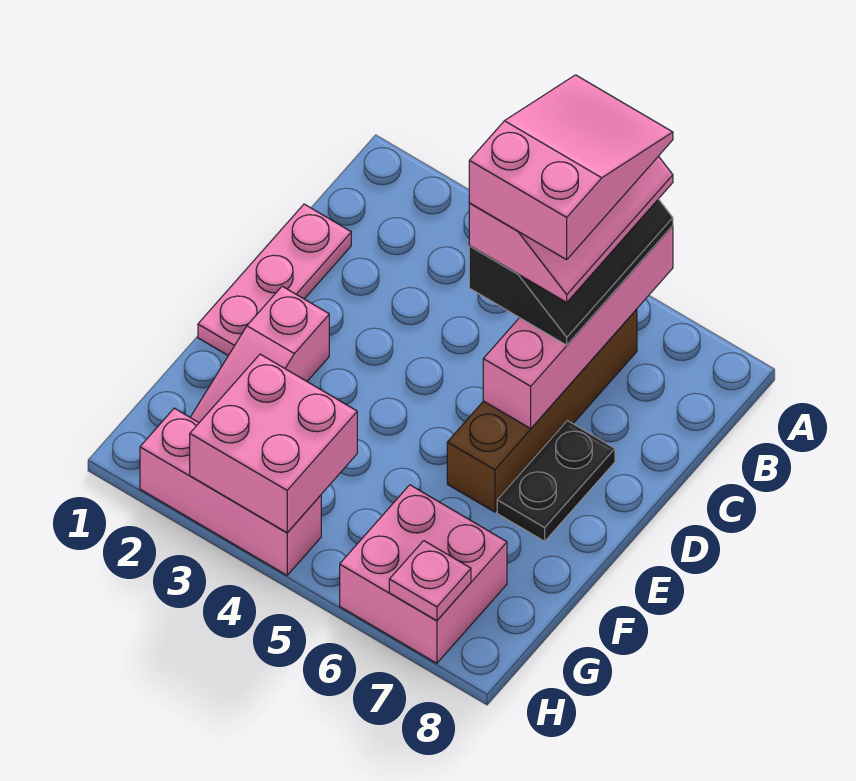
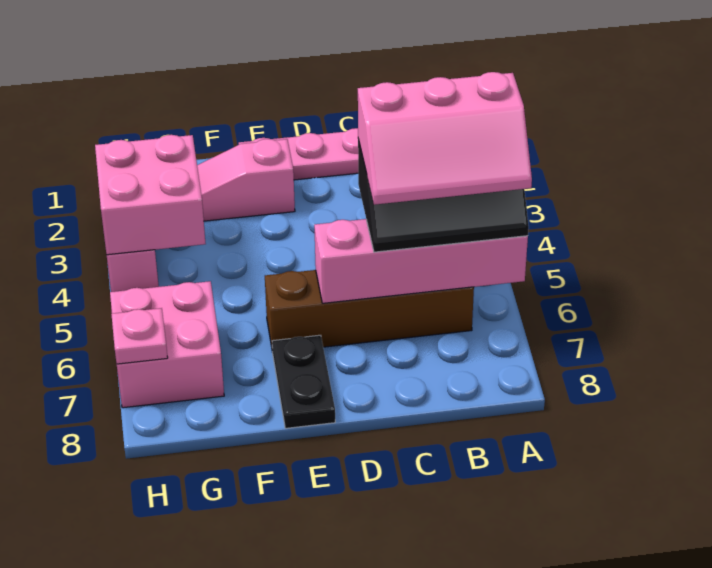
pink 2x3 slope [469,75,673,260] -> none
black 1x2 plate [497,421,615,541] -> black 1x2 plate turned to [272,335,335,428]

